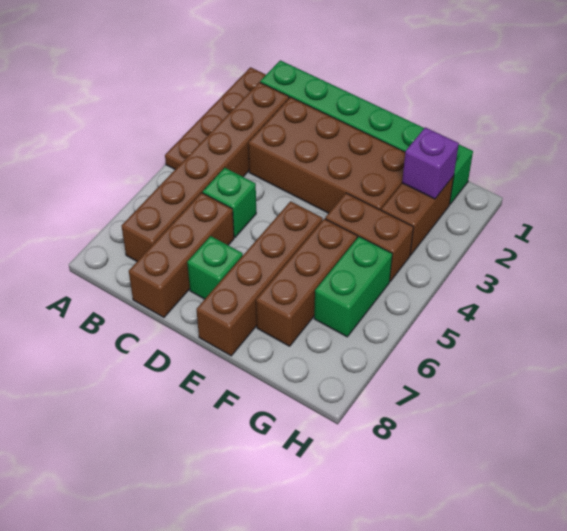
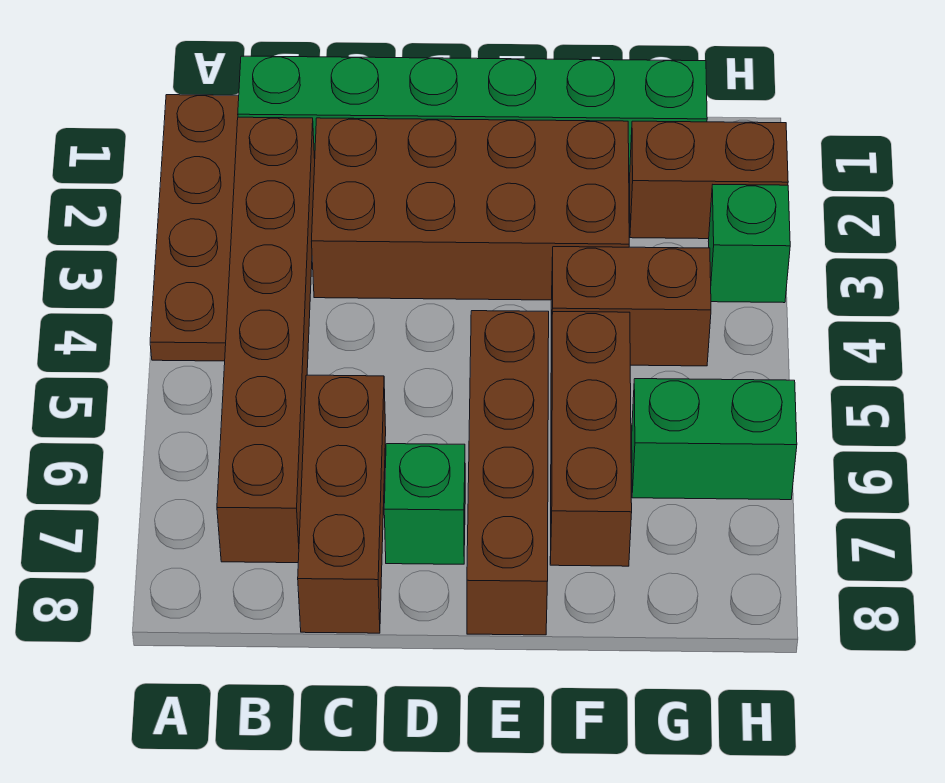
green 1x1 brick [203,168,256,237] -> green 1x1 brick moved to [708,185,790,303]
brown 1x2 brick [381,176,454,255] -> brown 1x2 brick turned to [630,121,788,239]
purple 1x1 brick [402,127,459,199] -> none
green 1x2 brick [314,237,392,337] -> green 1x2 brick turned to [632,379,797,500]

